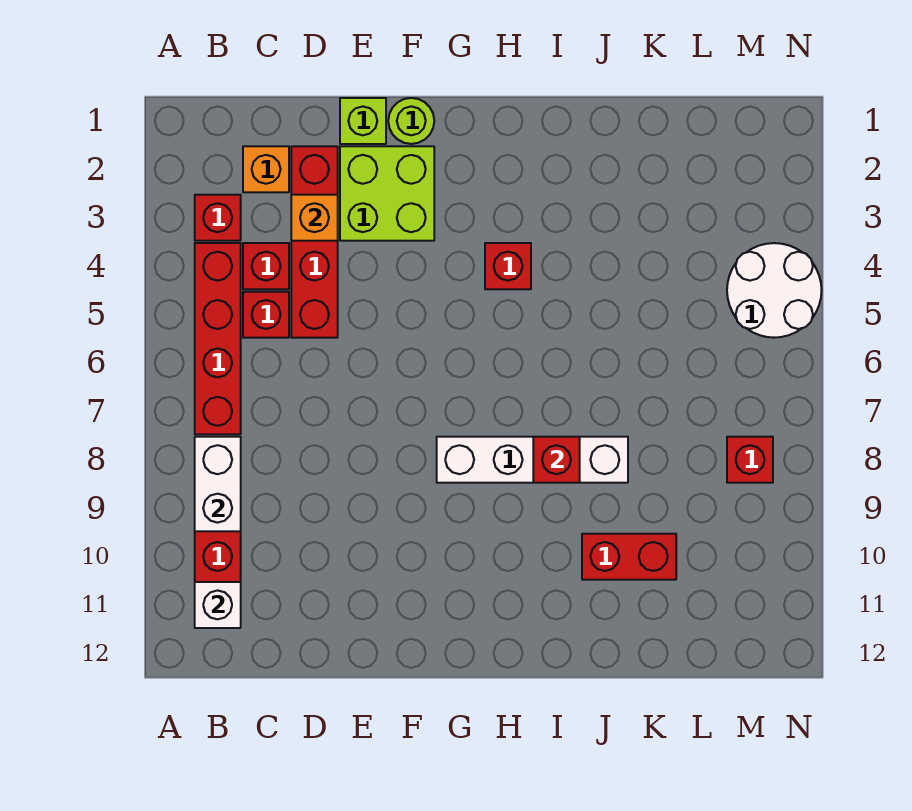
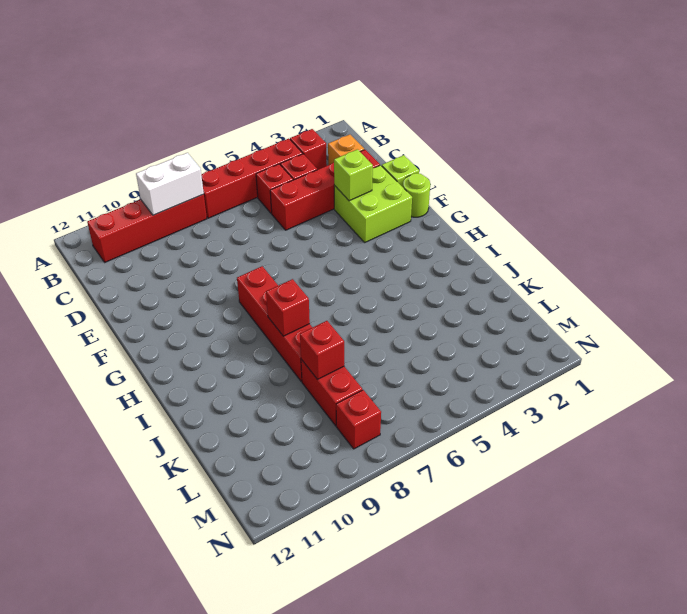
white 1x1 brick [195,582,241,628] -> none
orange 1x1 brick [291,195,338,241] -> none
none -> lime 1x1 brick [334,149,373,201]
white 1x4 brick [437,437,628,483] -> red 1x4 brick [237,266,312,381]
red 1x1 brick [485,243,531,289] -> red 1x1 brick moved to [300,321,344,379]
red 1x2 brick [582,534,676,580] -> red 1x2 brick moved to [301,359,362,426]
white 2x2 round brick [727,243,822,338] -> none

